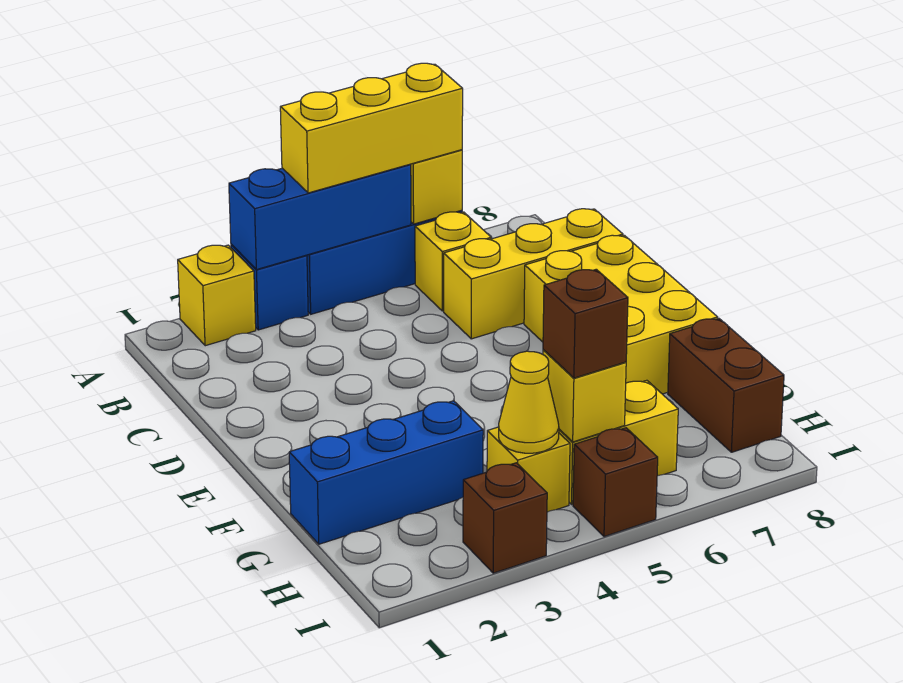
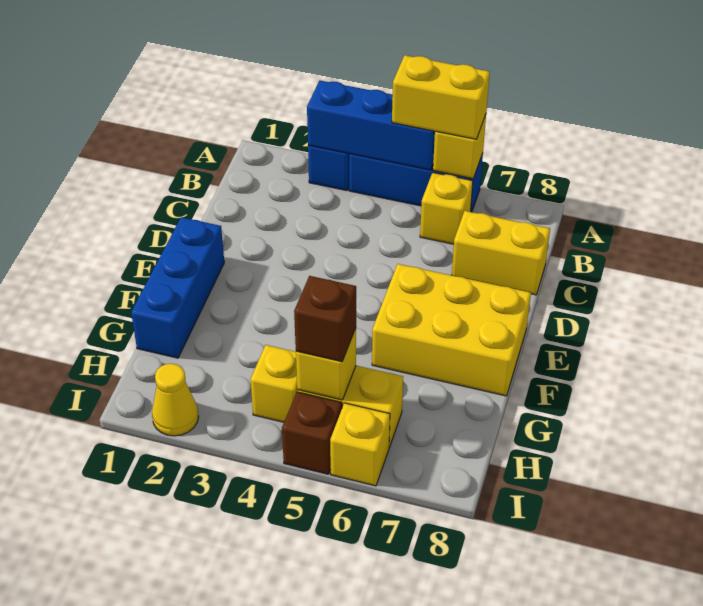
yellow 1x1 brick [178,245,256,346] -> yellow 1x1 brick moved to [330,403,390,486]
yellow 1x3 brick [280,63,463,193] -> yellow 1x2 brick [392,55,490,139]
yellow 1x3 brick [444,209,623,339] -> yellow 1x2 brick [452,211,550,295]
yellow 2x3 brick [524,235,718,394] -> yellow 2x3 brick turned to [372,264,531,396]
blue 1x3 brick [289,401,483,544] -> blue 1x3 brick turned to [131,217,224,358]
brown 1x2 brick [668,319,784,452] -> none
yellow 1x1 cone [499,351,559,453] -> yellow 1x1 cone moved to [152,364,198,436]
brown 1x1 brick [463,463,547,573] -> none

